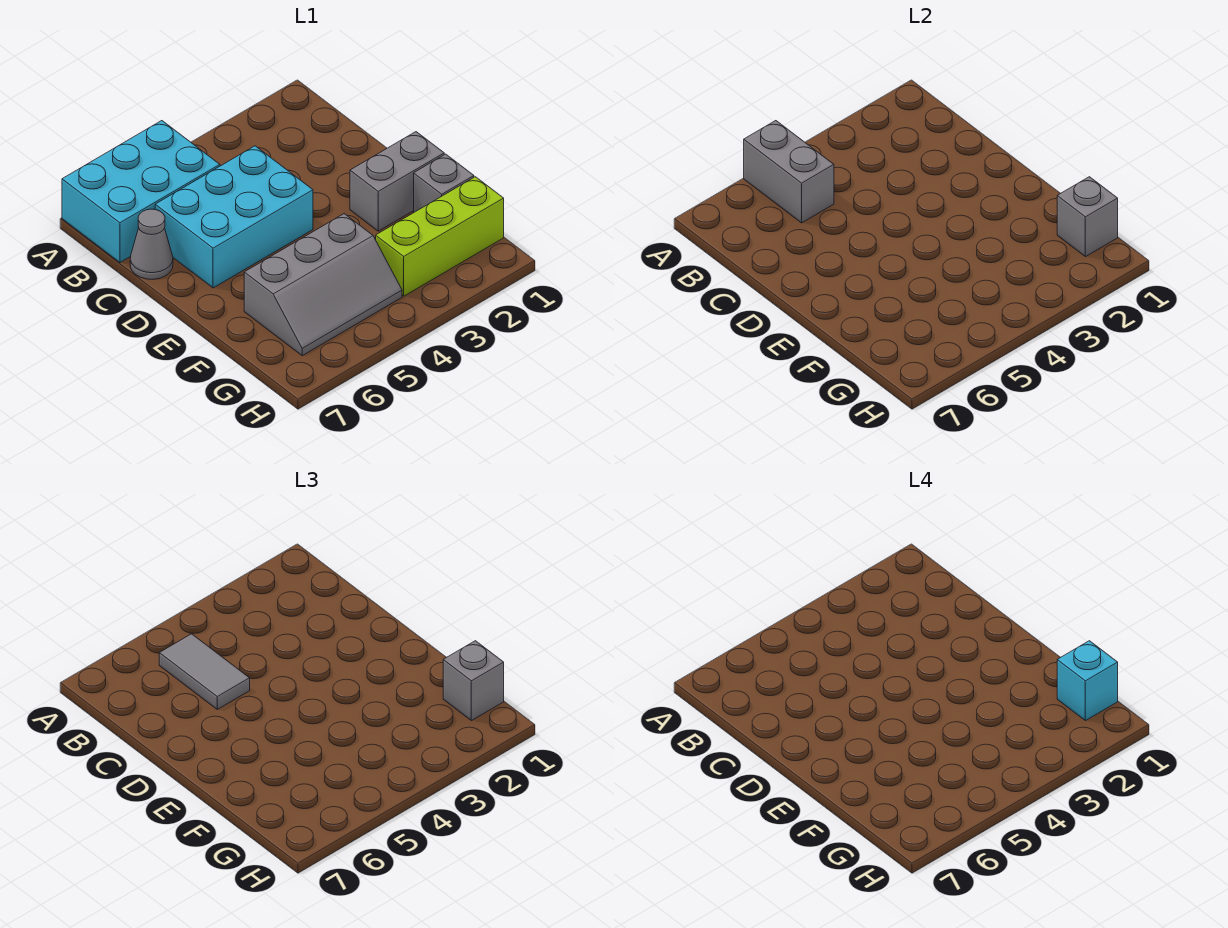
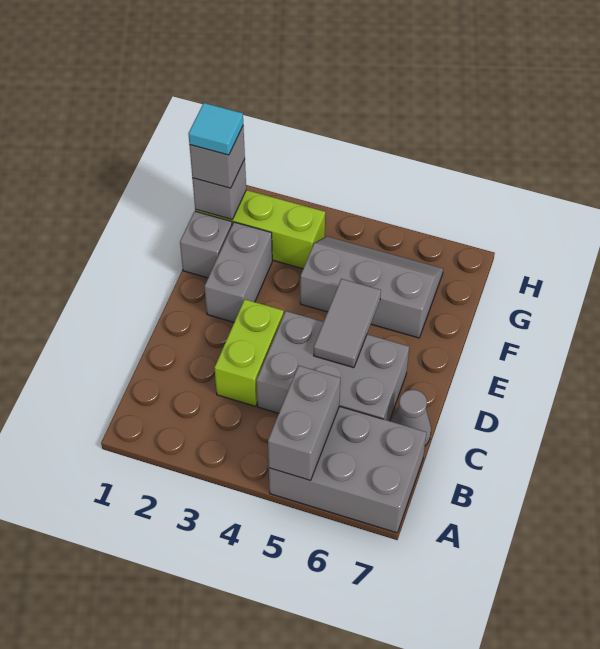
cyan 2x3 brick [62,121,220,262] -> grey 2x3 brick [269,406,427,533]
grey 1x2 tile [159,634,250,709] -> grey 1x2 tile moved to [314,279,381,368]
none -> lime 1x2 brick [215,300,284,406]
cyan 2x3 brick [155,146,313,288] -> grey 2x3 brick [257,311,409,421]
grey 1x2 brick [350,132,444,231] -> grey 1x2 brick turned to [205,222,272,322]
cyan 1x1 brick [1057,641,1118,721] -> cyan 1x1 tile [188,103,243,155]

